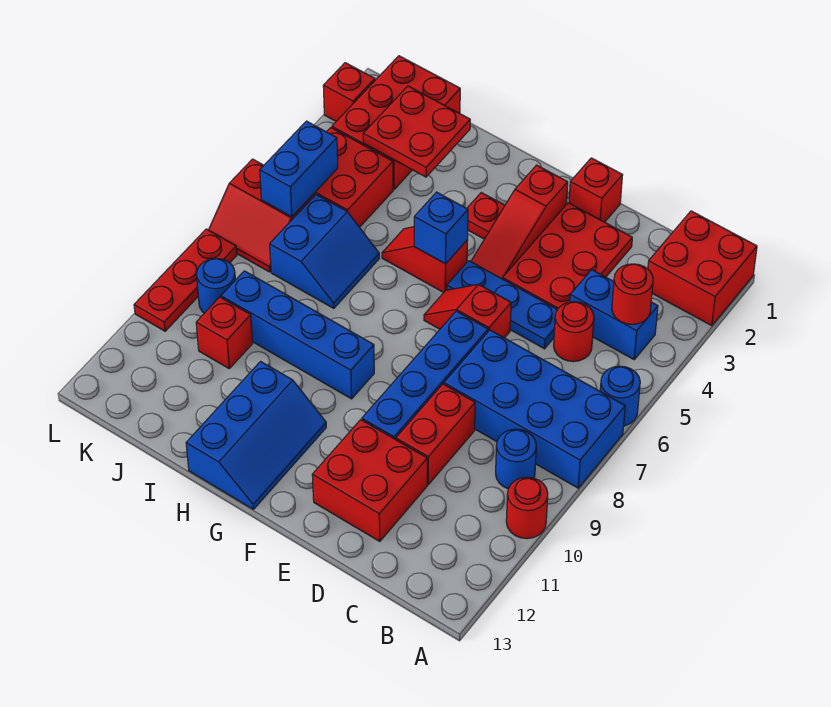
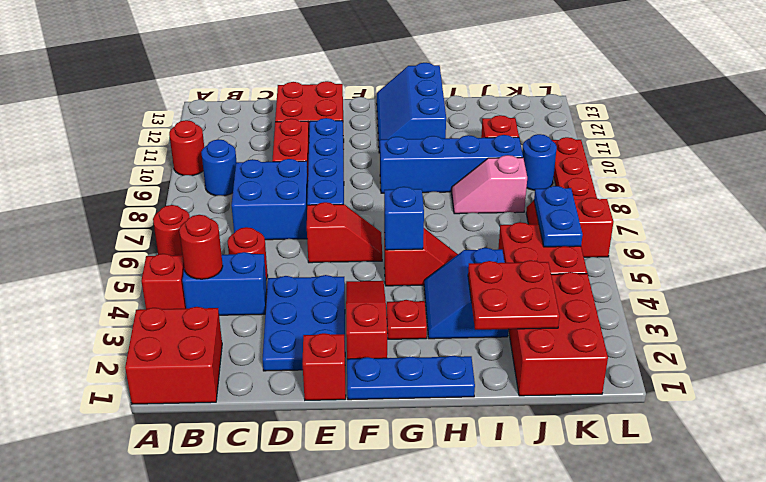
blue 1x1 round brick [600,366,640,426] -> red 1x1 round brick [153,205,190,256]
blue 2x4 brick [444,330,625,488] -> blue 2x2 brick [231,159,308,240]
red 2x3 plate [503,203,632,310] -> blue 2x3 plate [263,275,345,371]
blue 1x3 plate [447,261,557,349] -> blue 1x3 plate moved to [347,356,475,400]
blue 2x2 slope [270,194,379,308] -> blue 2x2 slope moved to [424,248,508,339]
none -> pink 1x2 slope [452,155,527,214]
blue 1x2 brick [260,121,338,217] -> blue 1x2 plate [534,186,583,247]
red 1x1 brick [323,63,375,121] -> red 1x1 brick moved to [141,254,186,309]

